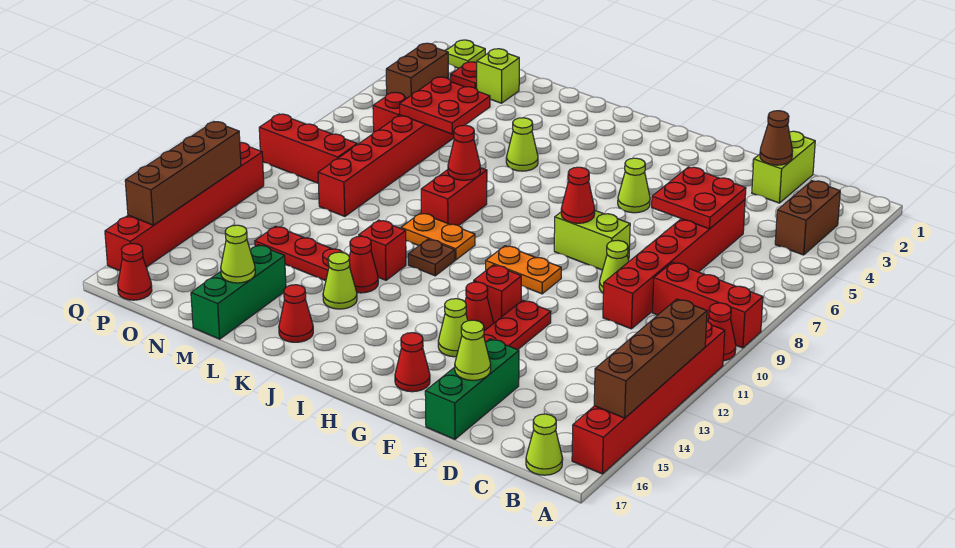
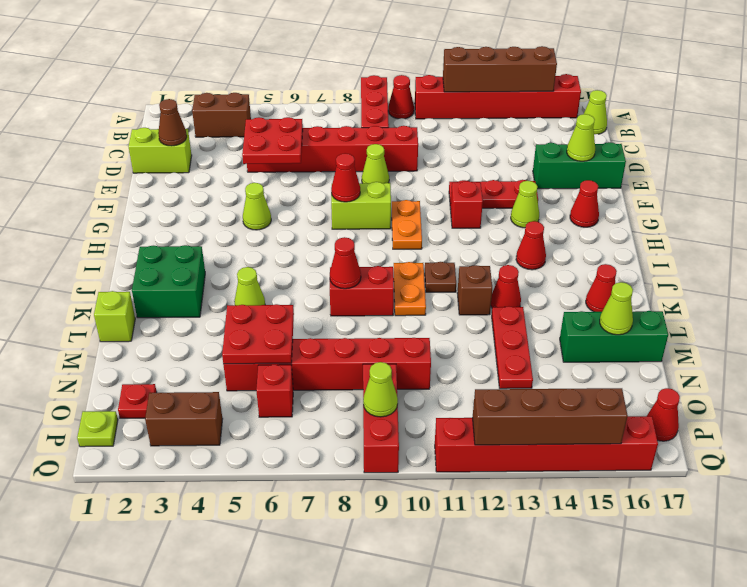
lime 1x2 brick [554,211,630,270] -> lime 1x2 brick turned to [331,182,391,229]
red 1x1 cone [465,282,494,331] -> red 1x1 cone moved to [516,221,546,270]
none -> green 2x2 brick [132,245,205,318]
red 1x1 brick [359,220,406,280] -> brown 1x1 brick [457,265,492,315]
lime 1x1 cone [323,252,357,309] -> lime 1x1 cone moved to [363,362,398,417]
lime 1x1 brick [477,49,519,103] -> lime 1x1 brick moved to [94,291,135,342]

